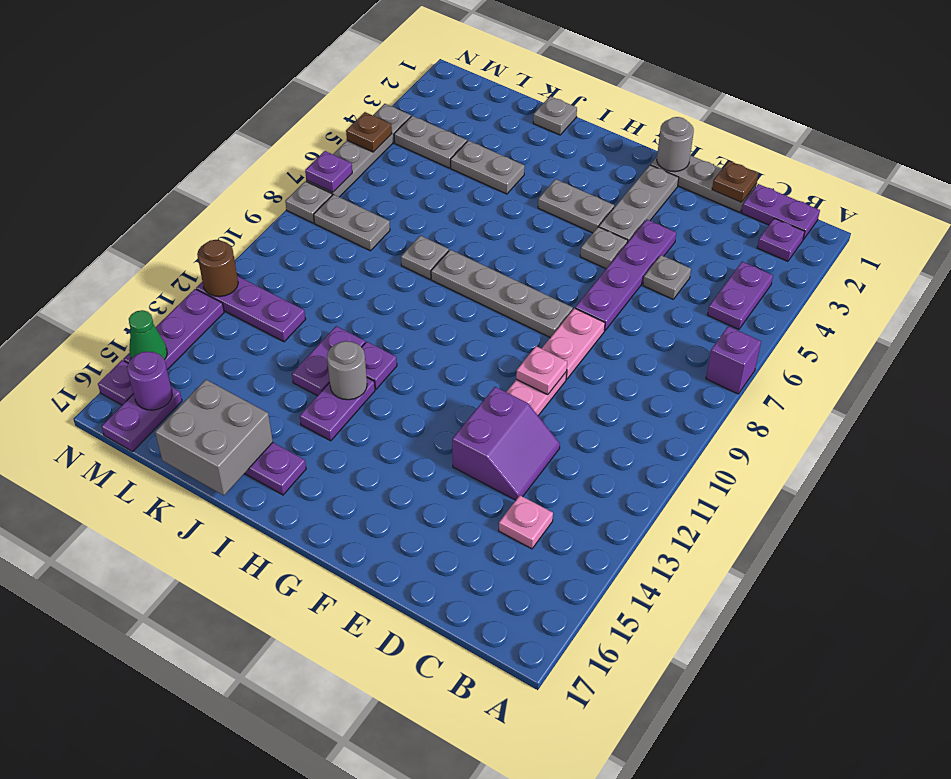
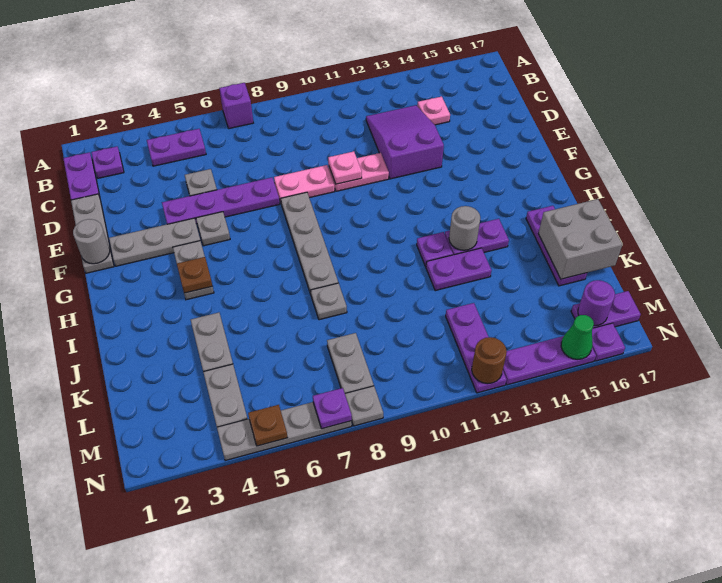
brown 1x1 plate [712,161,759,202] -> brown 1x1 plate moved to [177,257,212,293]
purple 2x2 slope [452,387,560,500] -> purple 2x3 slope [366,105,444,179]
grey 1x1 plate [533,96,577,135] -> none

